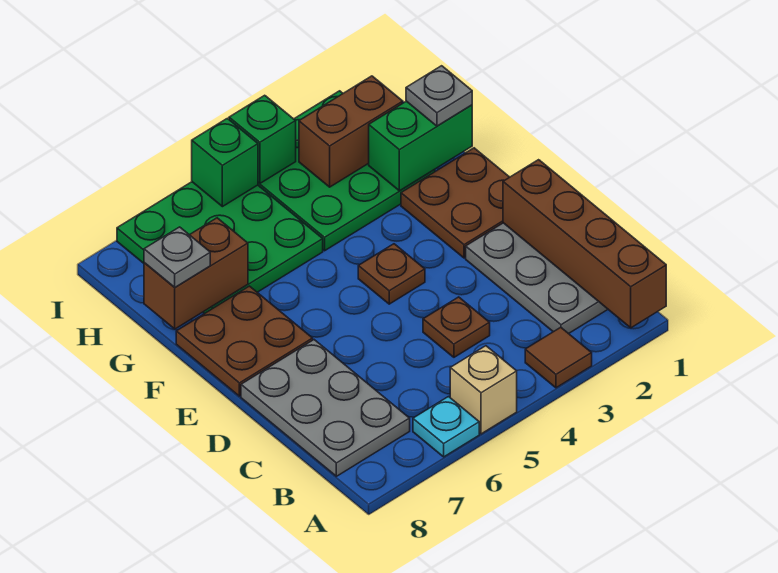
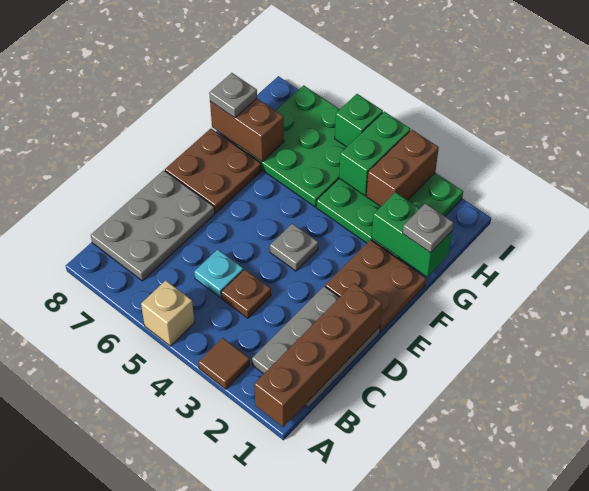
cyan 1x1 plate [413,397,479,457] -> cyan 1x1 plate moved to [194,249,243,298]
brown 1x1 plate [358,244,425,304] -> grey 1x1 plate [270,224,318,271]
brown 1x2 brick [299,76,403,187] -> brown 1x2 brick turned to [366,130,439,206]
green 1x1 brick [229,95,296,183] -> green 1x2 brick [339,112,411,196]

